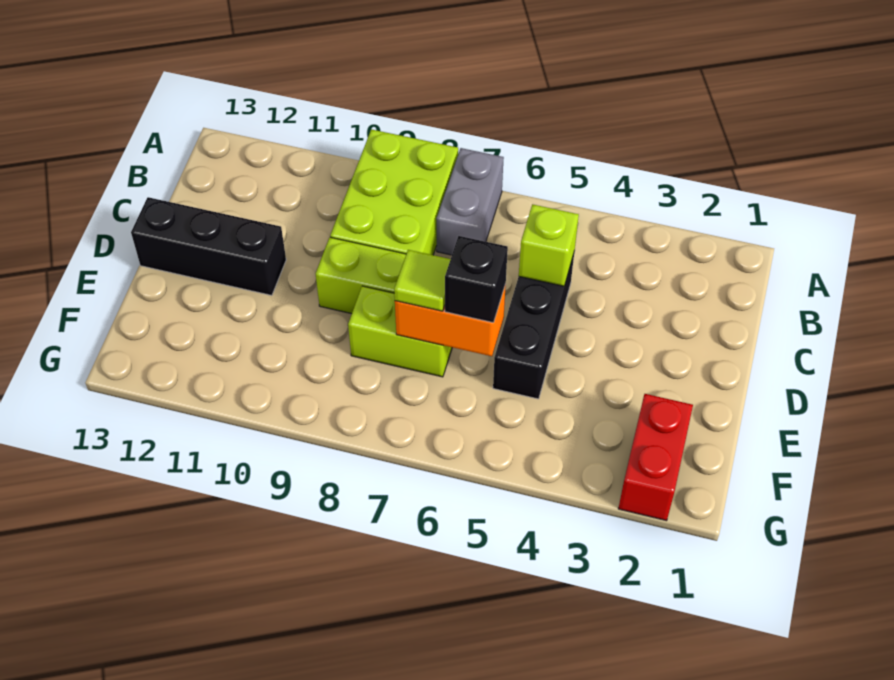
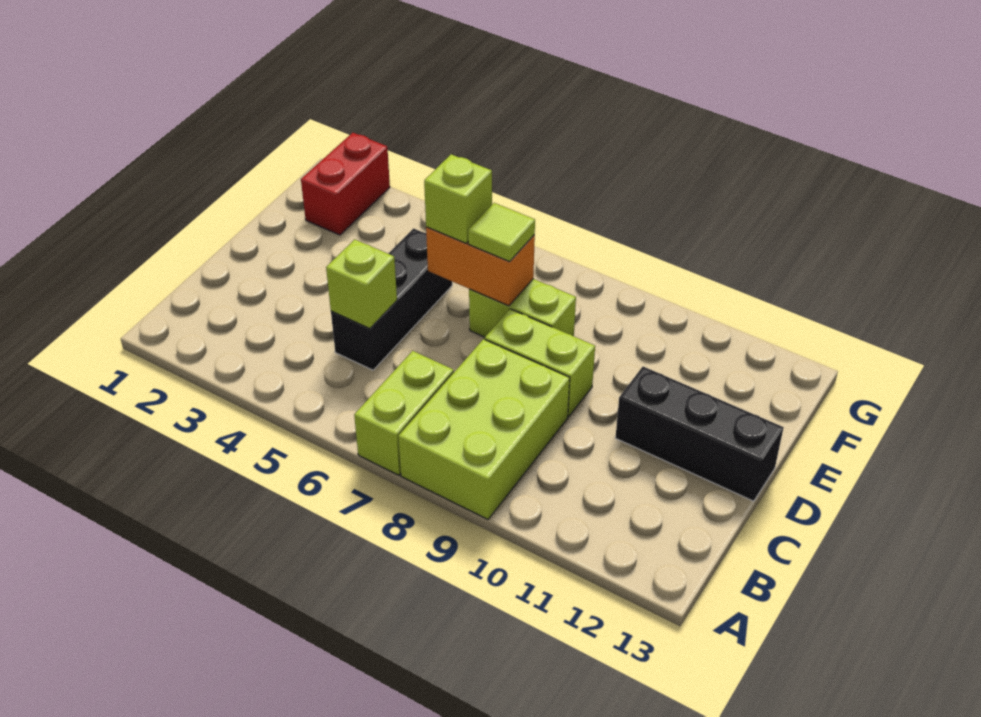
grey 1x2 brick [436,148,504,255] -> lime 1x2 brick [354,351,454,475]
black 1x1 brick [445,236,508,323] -> lime 1x1 brick [424,154,492,243]

